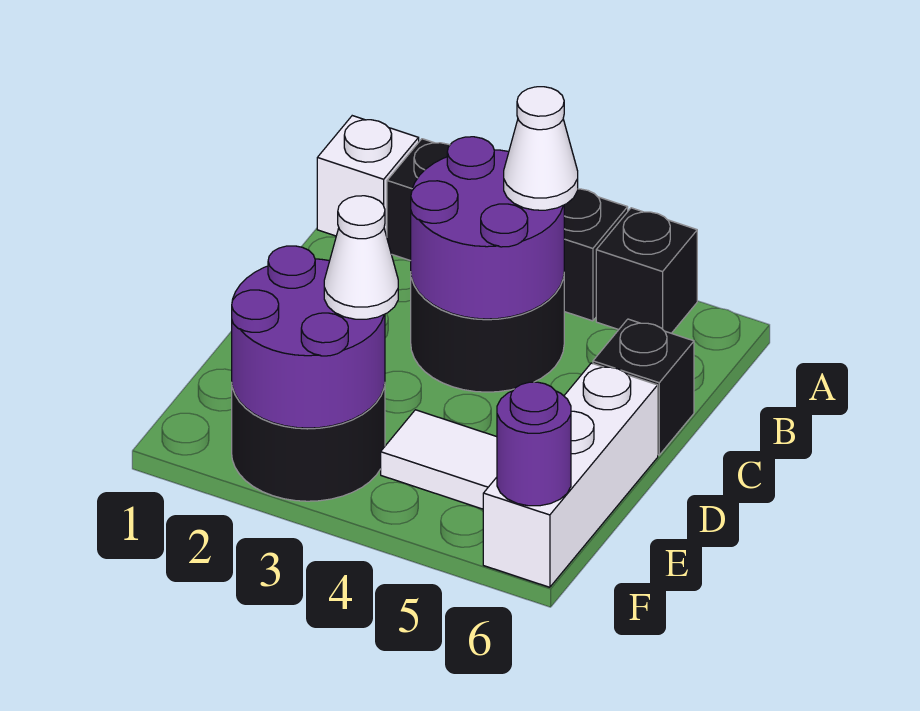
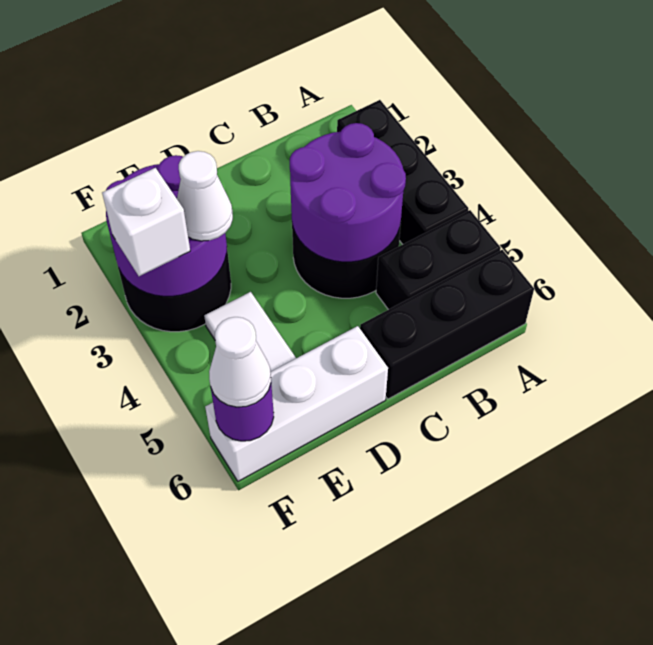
white 1x1 brick [317,116,419,236] -> white 1x1 brick moved to [102,168,190,276]
black 1x1 brick [596,208,697,333] -> black 1x2 brick [376,210,501,310]
white 1x1 cone [504,87,578,210] -> white 1x1 cone moved to [209,317,271,407]
black 1x1 brick [593,319,694,455] -> black 1x3 brick [360,250,534,399]

